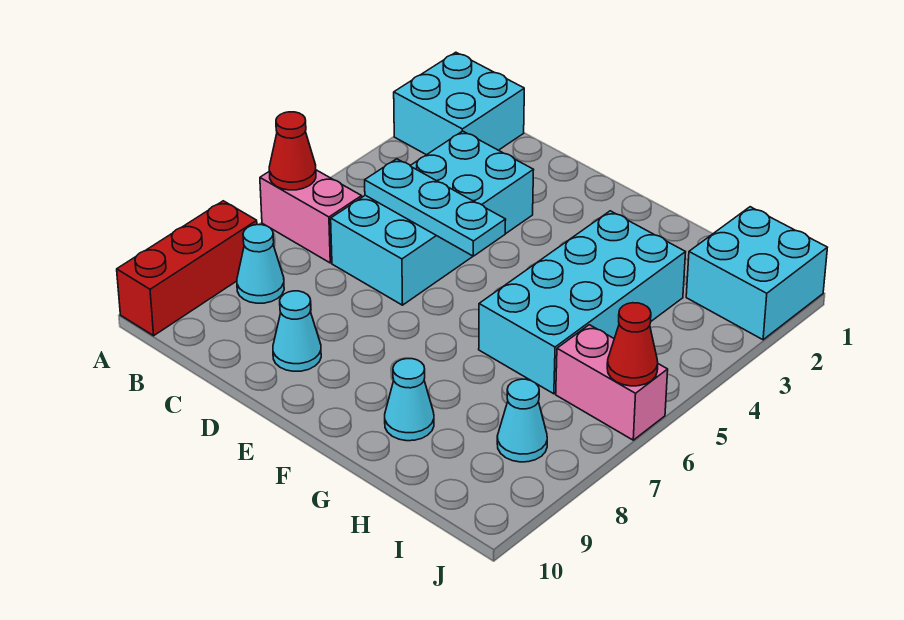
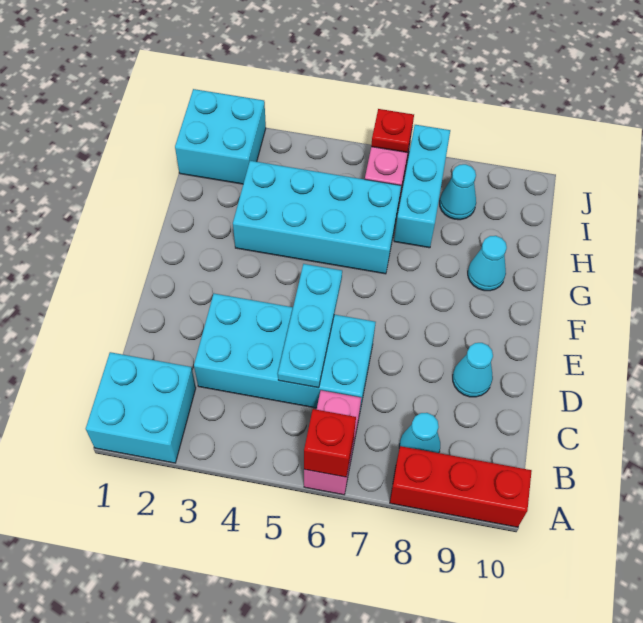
red 1x1 cone [269,112,316,190] -> red 1x1 brick [304,409,356,477]
none -> cyan 1x3 brick [394,125,450,248]
red 1x1 cone [607,303,658,386] -> red 1x1 plate [371,109,414,153]

